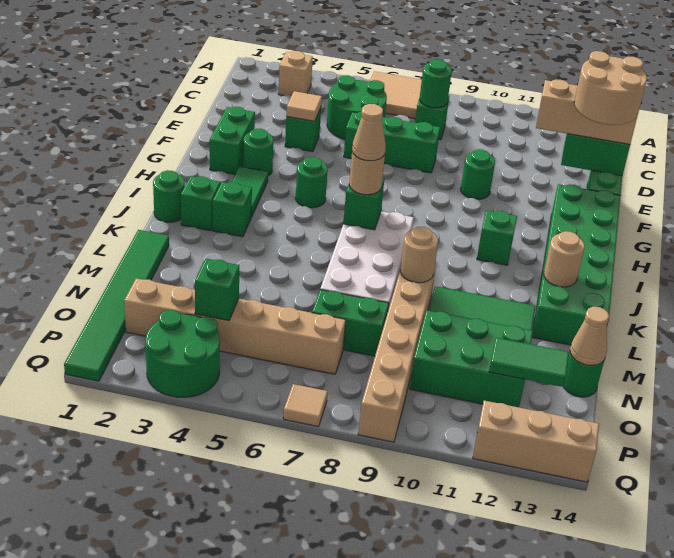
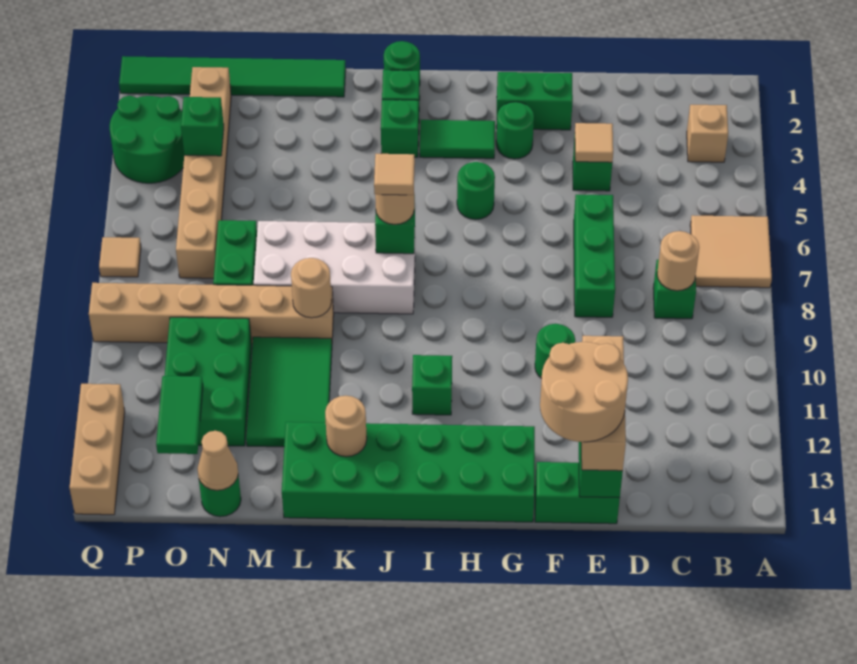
green 2x2 round brick [327,75,387,139] -> none
green 1x1 round brick [420,59,452,108] -> tan 1x1 round brick [657,231,699,291]
tan 1x1 cone [352,104,386,161] -> tan 1x1 tile [374,154,415,195]

